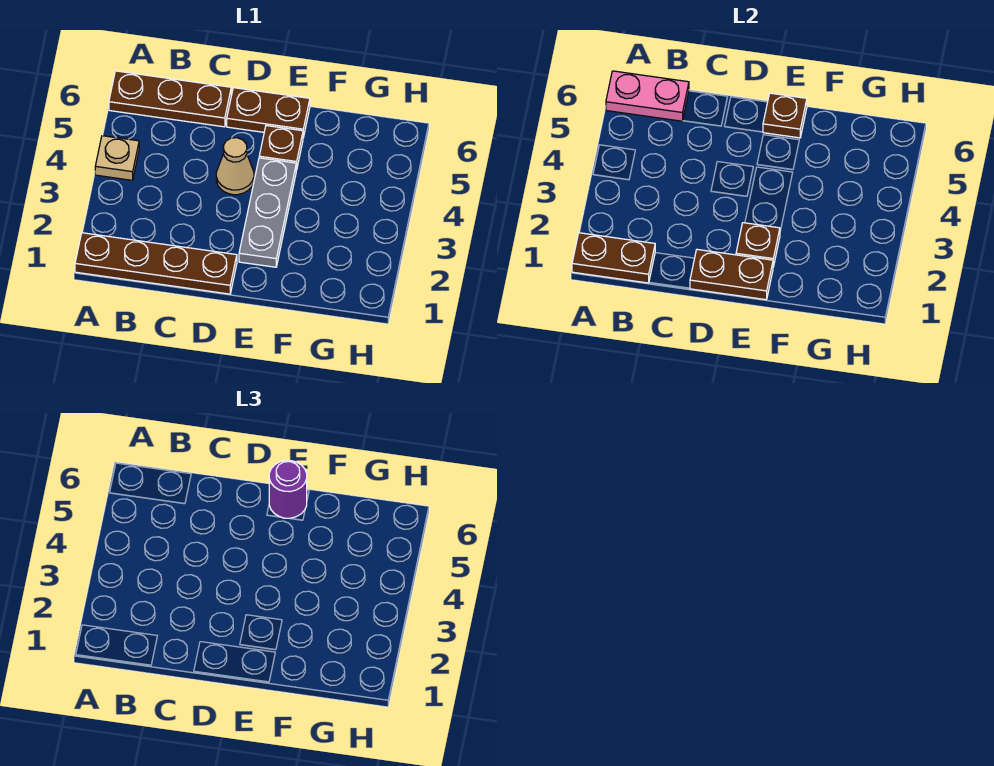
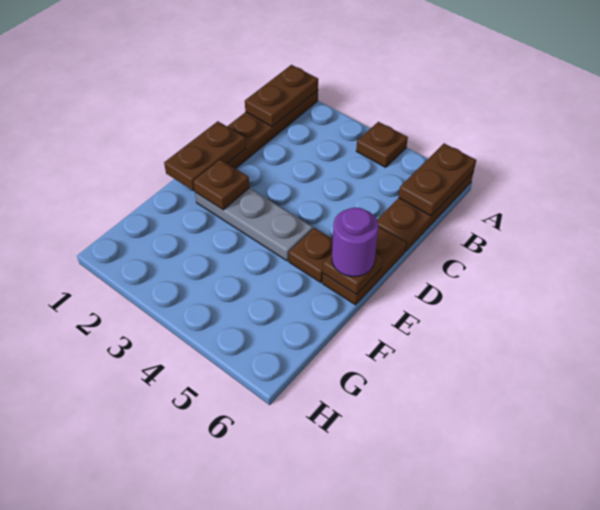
tan 1x1 plate [95,136,139,180] -> brown 1x1 plate [356,122,408,167]
pink 1x2 plate [606,71,689,121] -> brown 1x2 plate [399,143,476,216]
tan 1x1 cone [216,138,254,195] -> none

